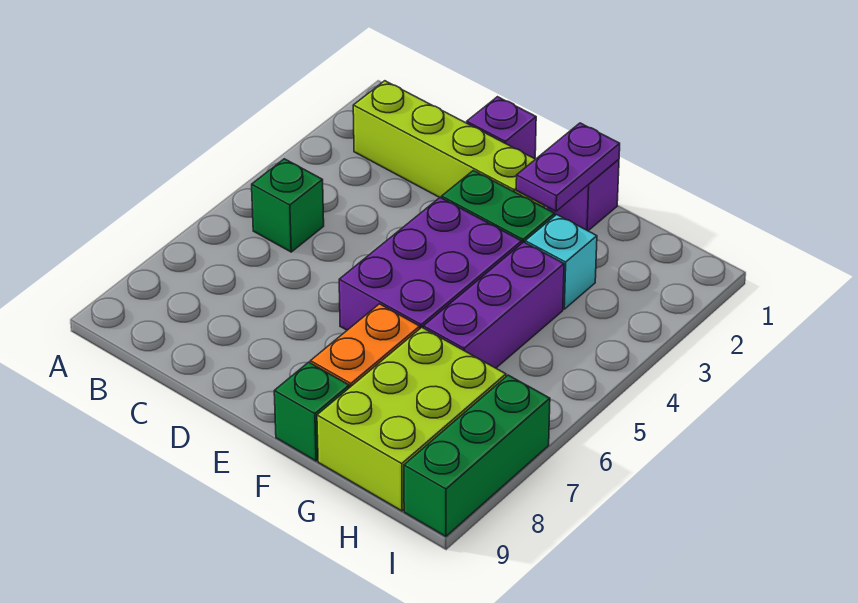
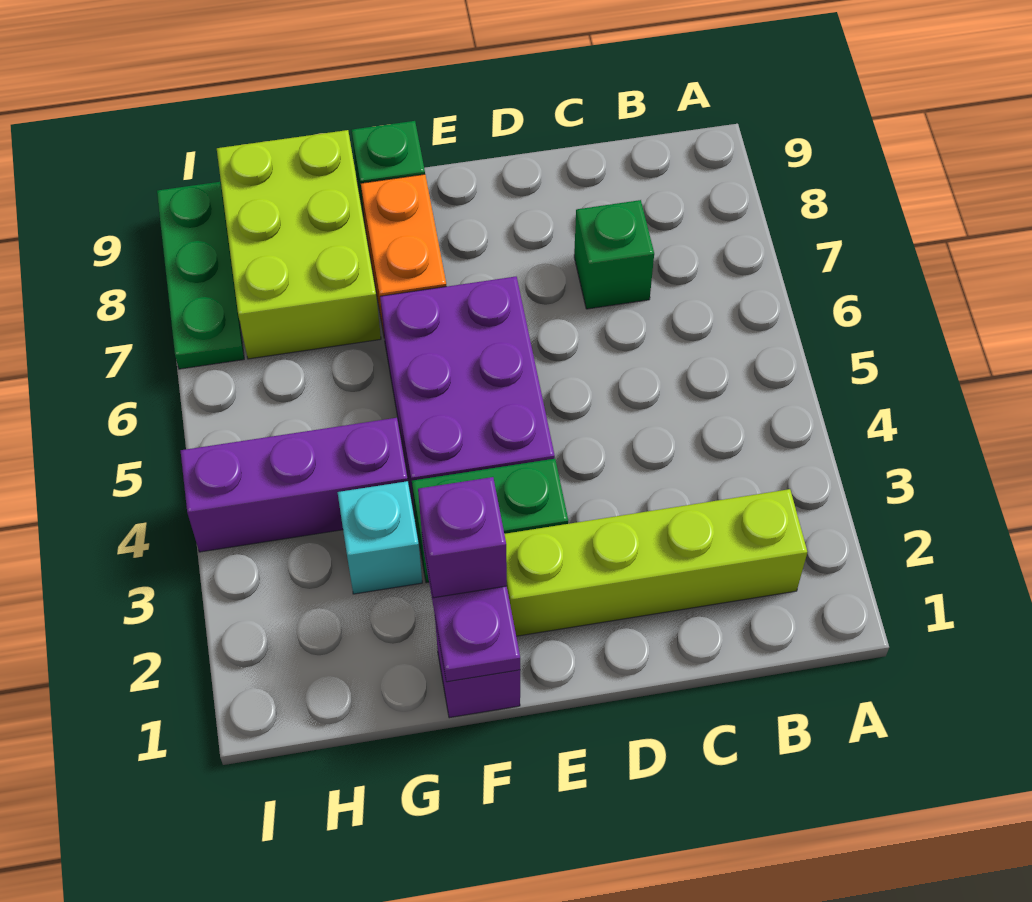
green 1x1 brick [252,159,324,252] -> green 1x1 brick moved to [574,200,654,309]
purple 1x1 brick [467,97,536,159] -> purple 1x1 brick moved to [418,477,507,598]
purple 1x3 brick [423,242,564,368] -> purple 1x3 brick turned to [181,418,408,552]
green 1x3 brick [404,375,550,536] -> green 1x3 plate [157,182,244,369]

